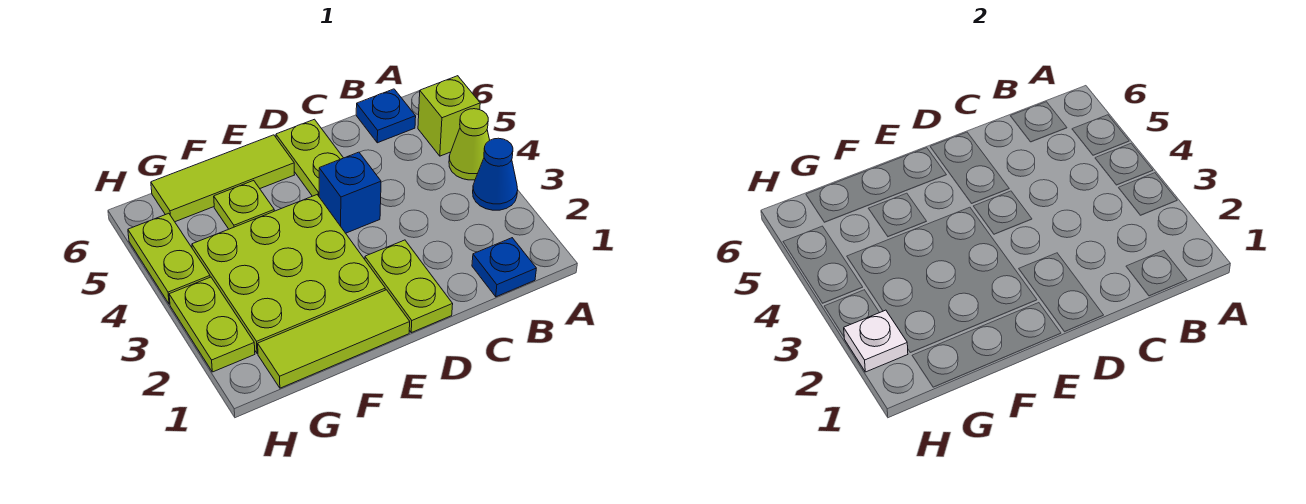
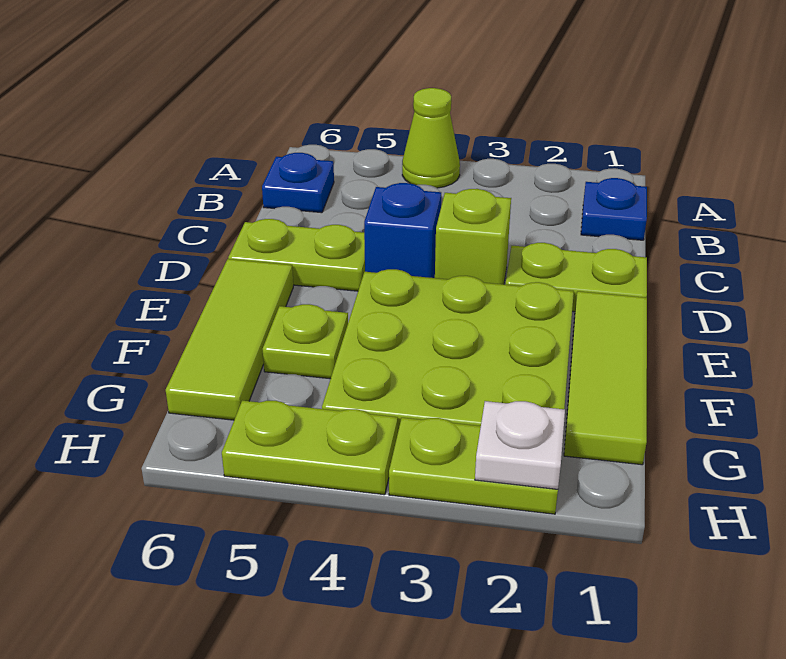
blue 1x1 cone [473,138,518,210] -> none
lime 1x1 brick [418,76,480,156] -> lime 1x1 brick moved to [435,189,511,284]

